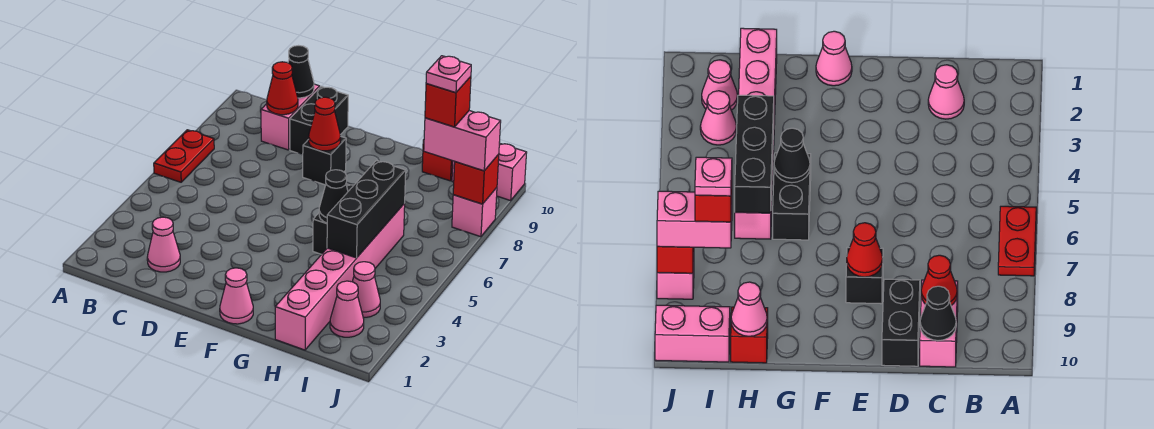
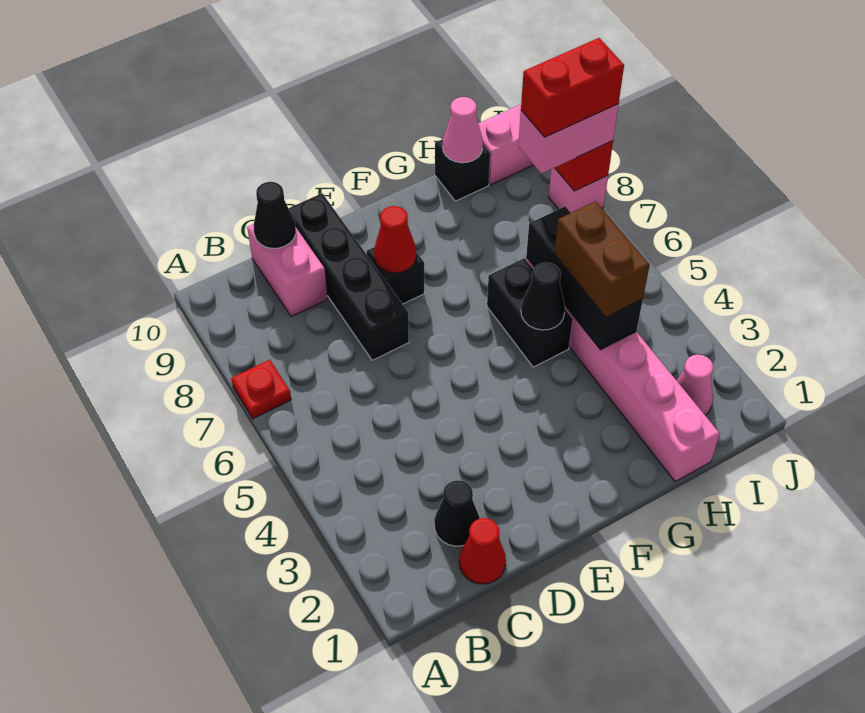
red 1x2 plate [154,130,214,182] -> red 1x1 plate [231,360,291,419]
pink 1x1 cone [147,217,180,272] -> black 1x1 cone [434,480,480,546]
red 1x1 cone [267,62,298,115] -> red 1x1 cone moved to [459,518,506,584]
black 1x2 brick [290,86,348,155] -> black 1x4 brick [288,193,409,360]
pink 1x1 cone [220,268,253,324] -> none
none -> brown 1x2 brick [554,201,650,317]
red 1x1 brick [422,140,453,181] -> black 1x1 brick [435,139,490,201]
pink 1x1 cone [352,262,380,317] -> none
red 1x1 brick [425,77,471,127] -> red 1x2 brick [521,38,624,137]
pink 1x1 plate [426,56,471,93] -> none

